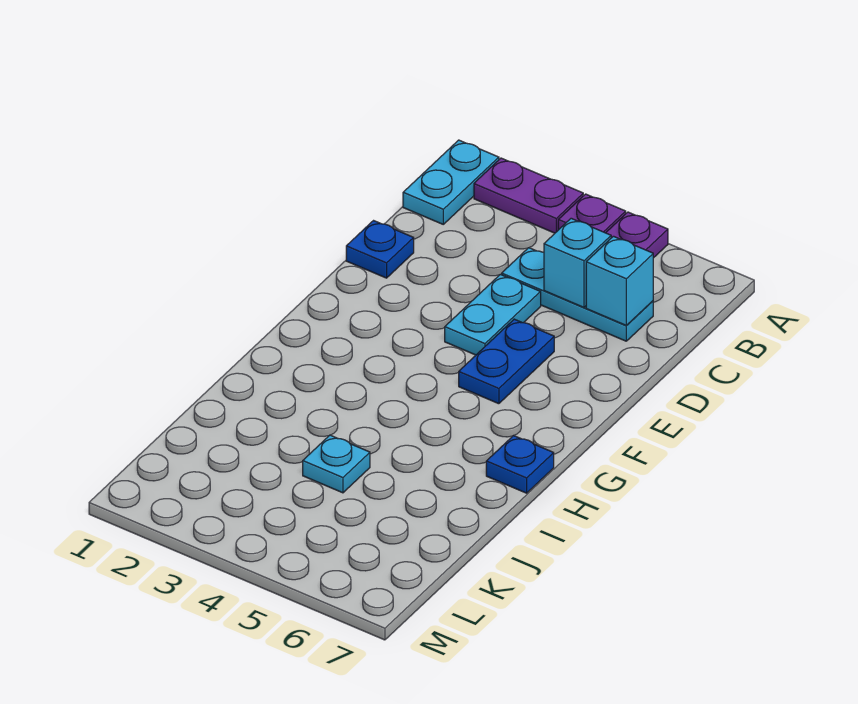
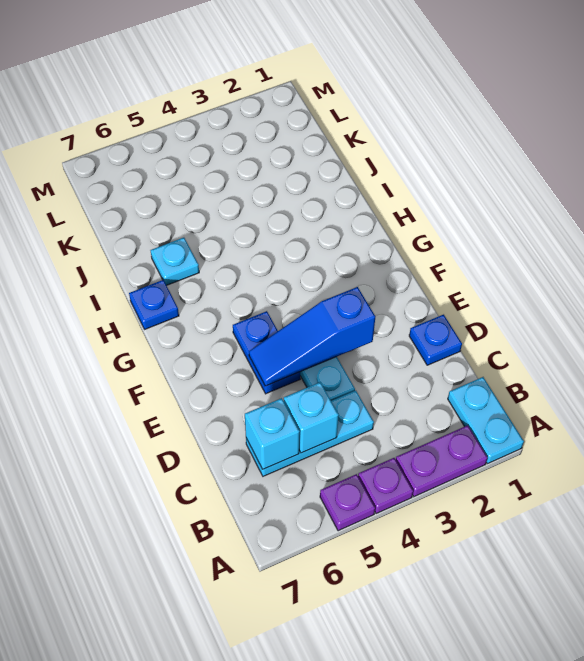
none -> blue 1x3 slope [249,287,375,386]
cyan 1x1 plate [303,435,370,493] -> cyan 1x1 plate moved to [150,238,199,285]

